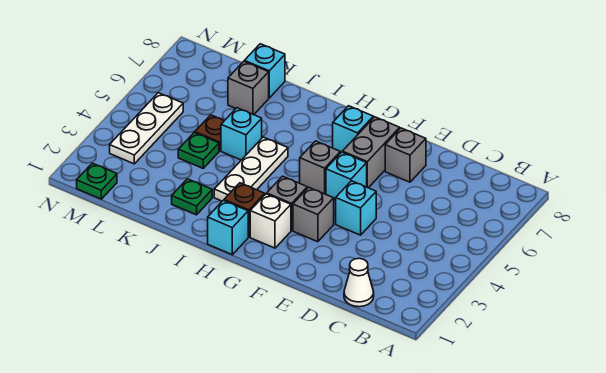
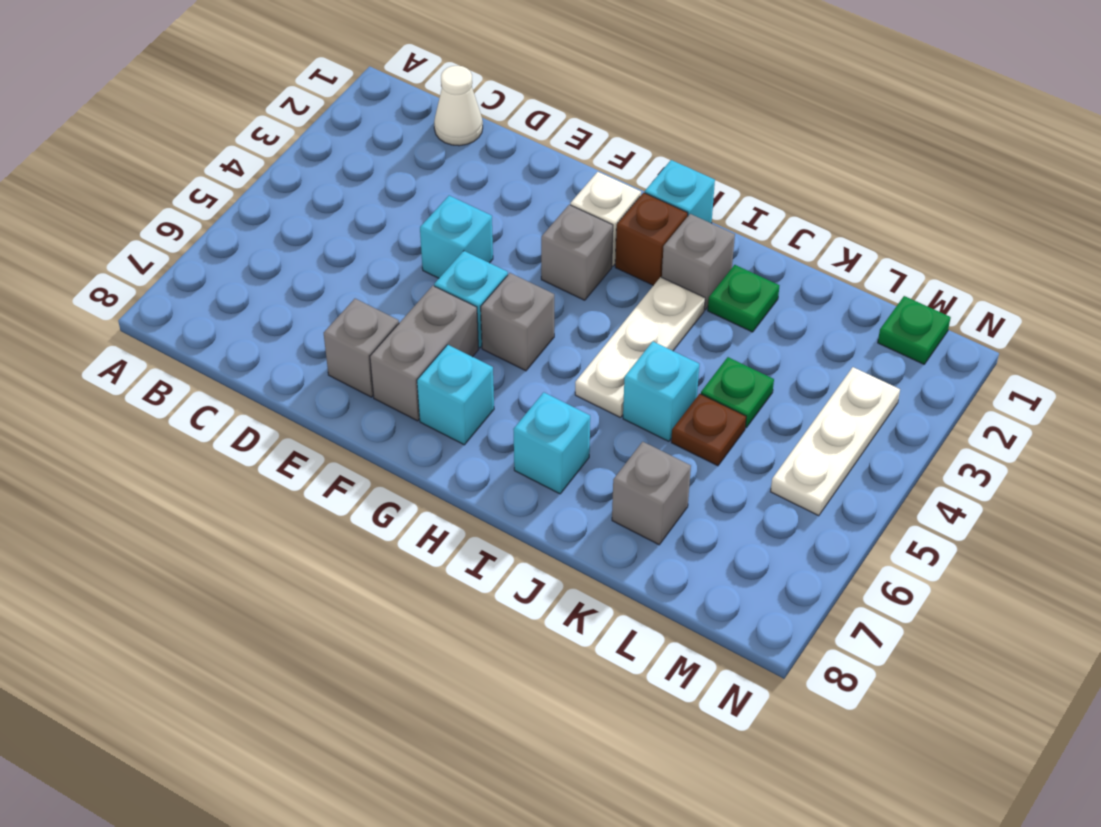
grey 1x1 brick [293,187,334,242] -> grey 1x1 brick moved to [662,214,735,310]
cyan 1x1 brick [244,44,285,98] -> cyan 1x1 brick moved to [513,392,590,494]

